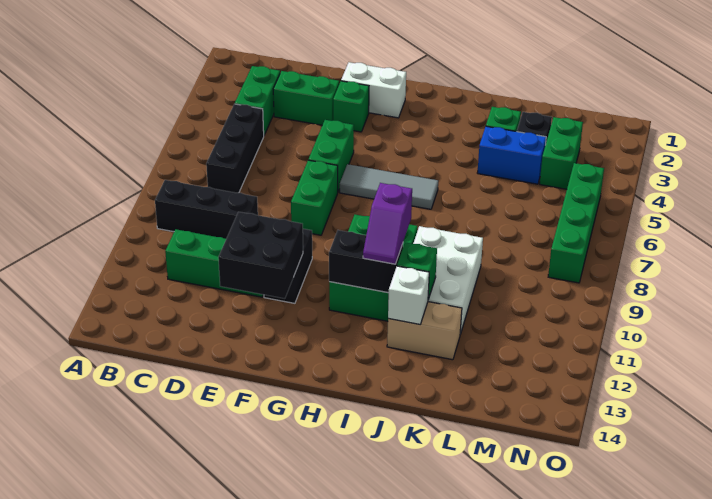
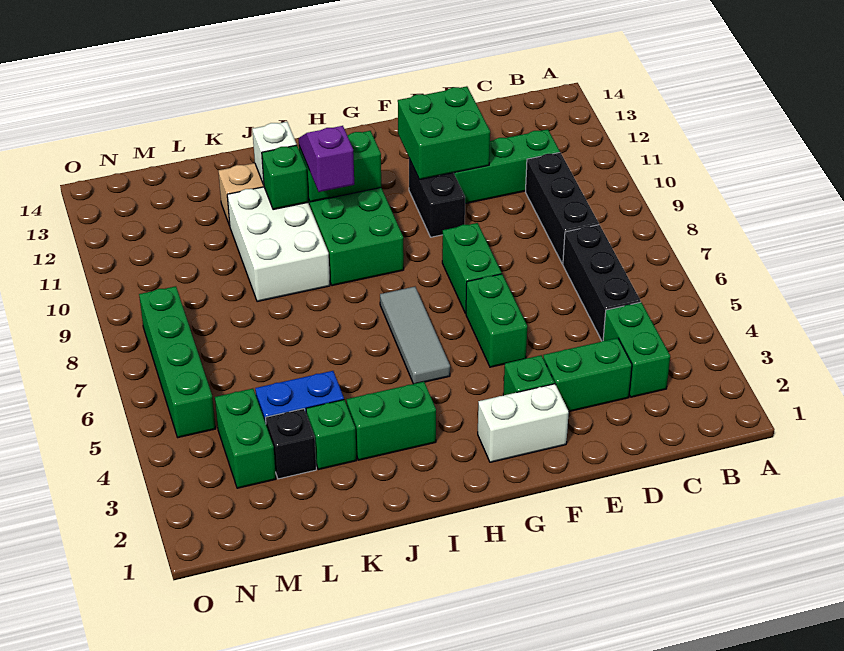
black 1x3 brick [155,180,258,239] -> black 1x3 brick turned to [526,153,599,264]
black 2x2 brick [218,212,303,299] -> green 2x2 brick [398,86,490,180]
grey 1x3 tile [340,164,438,209] -> grey 1x3 tile turned to [380,287,450,384]
black 1x2 brick [329,230,403,293] -> green 1x2 brick [299,131,381,202]
none -> green 1x2 brick [346,382,436,460]

